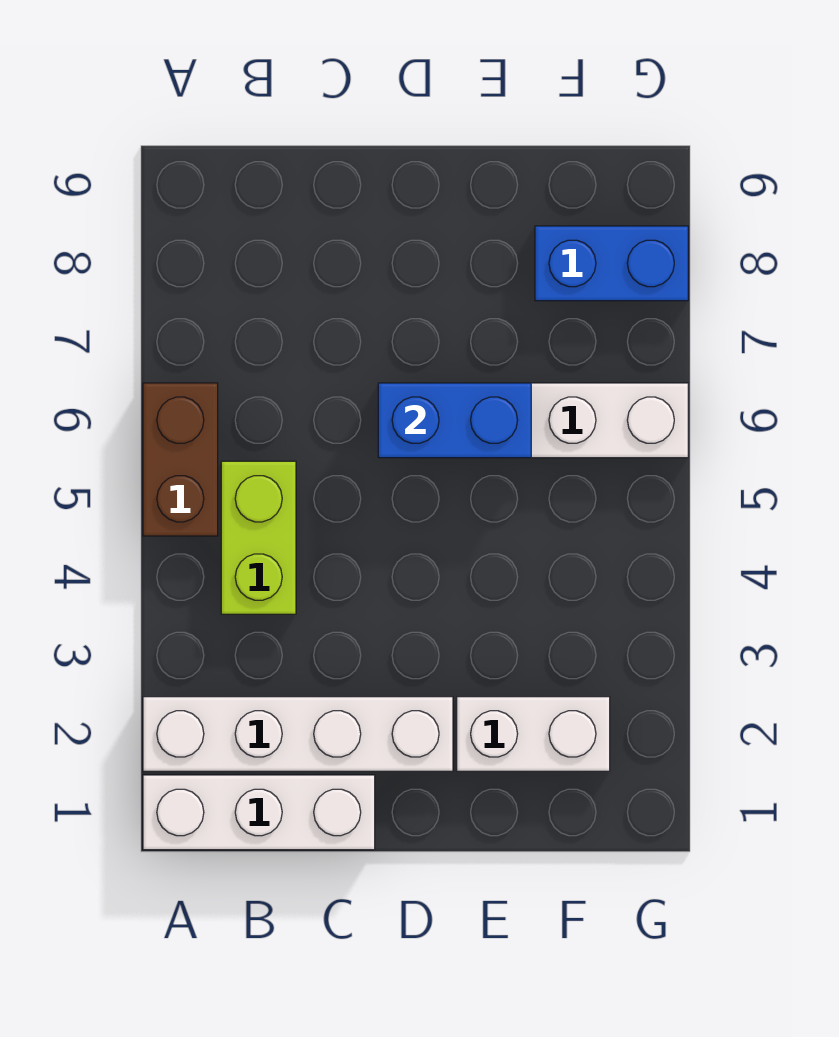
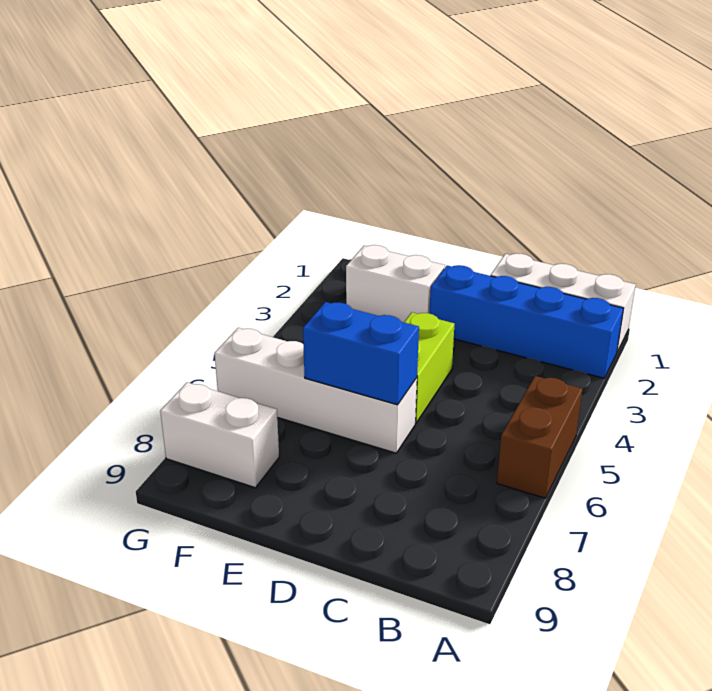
white 1x4 brick [143,697,453,771] -> blue 1x4 brick [430,265,623,378]
lime 1x2 brick [221,461,296,614] -> lime 1x2 brick moved to [404,312,454,423]
blue 1x2 brick [535,226,688,301] -> white 1x2 brick [160,382,279,488]

